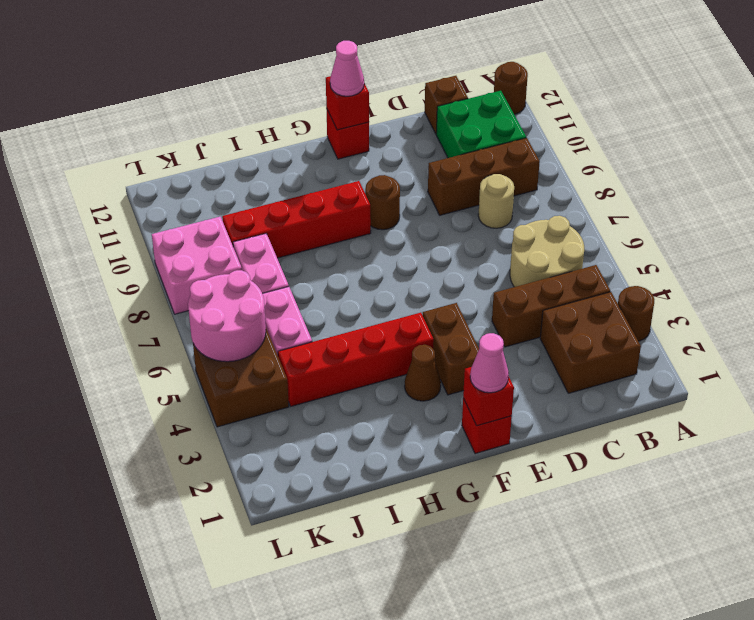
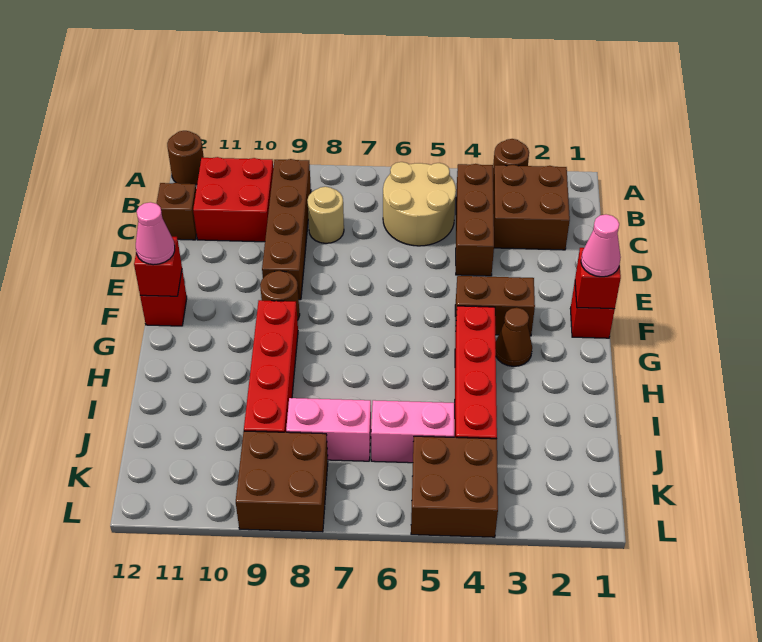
brown 1x3 brick [428,138,540,215] -> brown 1x4 brick [262,159,311,300]
green 2x2 brick [436,91,526,158] -> red 2x2 brick [193,157,273,242]
pink 2x2 round brick [188,270,266,362] -> none
pink 2x2 brick [152,217,242,314] -> brown 2x2 brick [236,431,328,532]

